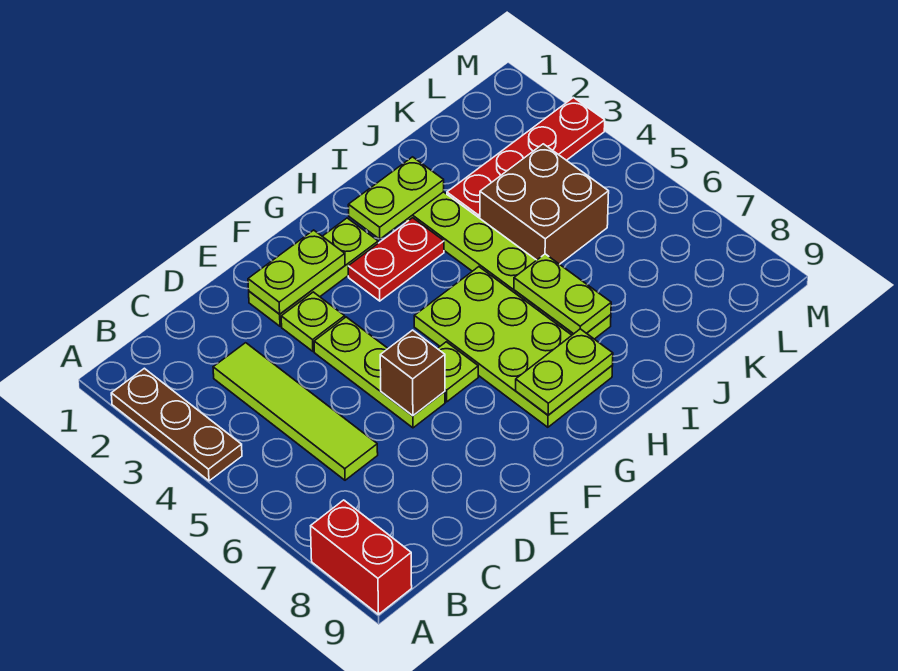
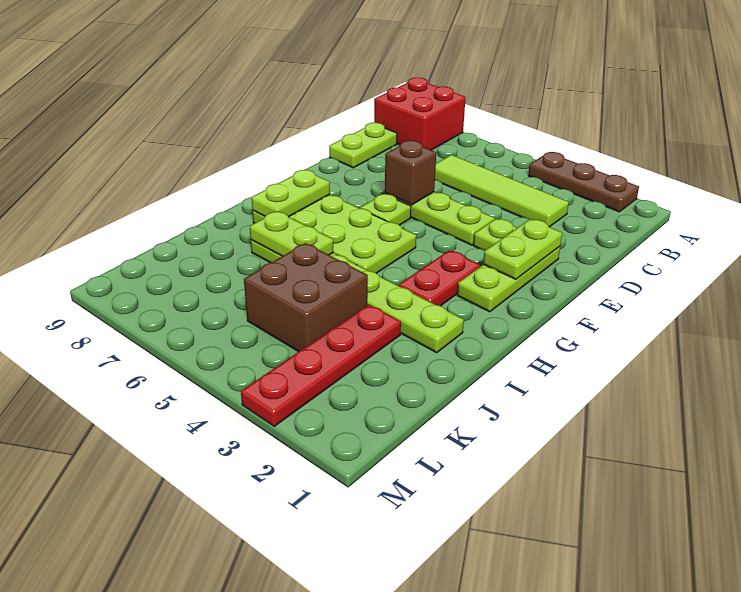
red 1x2 brick [311,500,412,614] -> red 2x2 brick [374,78,466,150]
lime 1x2 plate [348,157,444,239] -> lime 1x2 plate moved to [329,123,397,168]

